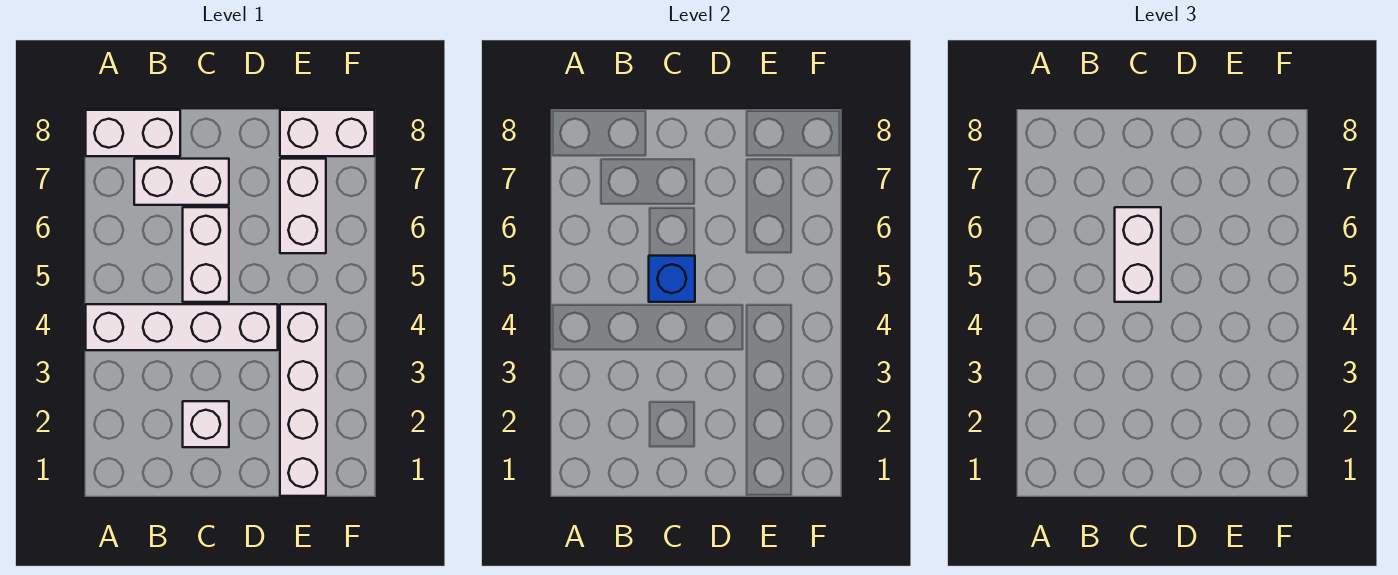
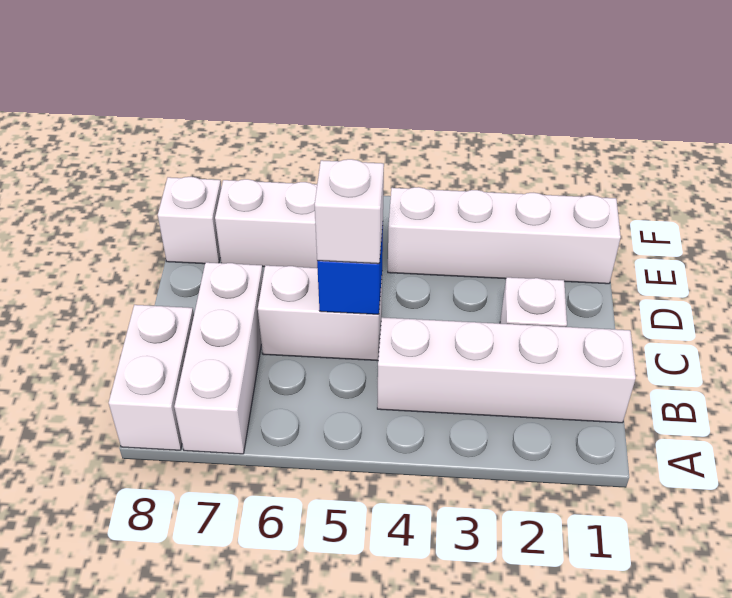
white 1x4 brick [86,304,278,350] -> white 1x4 brick turned to [377,317,636,423]
white 1x2 brick [134,159,229,205] -> white 1x3 brick [174,262,263,454]
white 1x2 brick [1115,207,1161,302] -> white 1x1 brick [315,159,384,264]
white 1x2 brick [280,110,375,156] -> white 1x1 brick [158,177,221,264]

